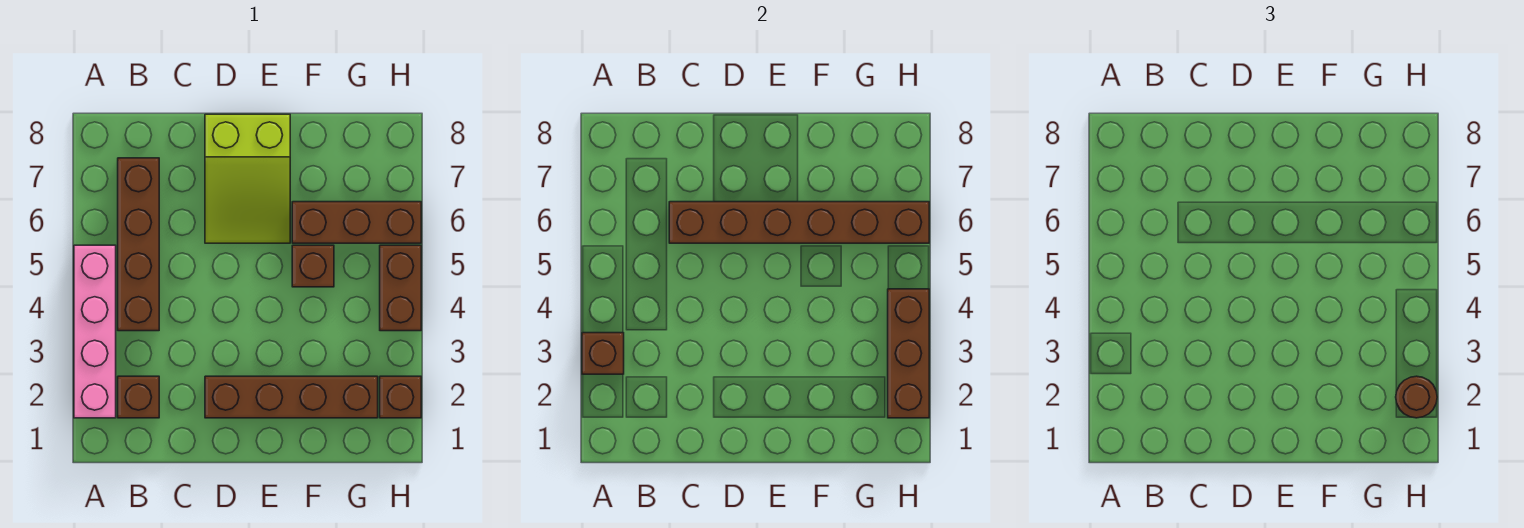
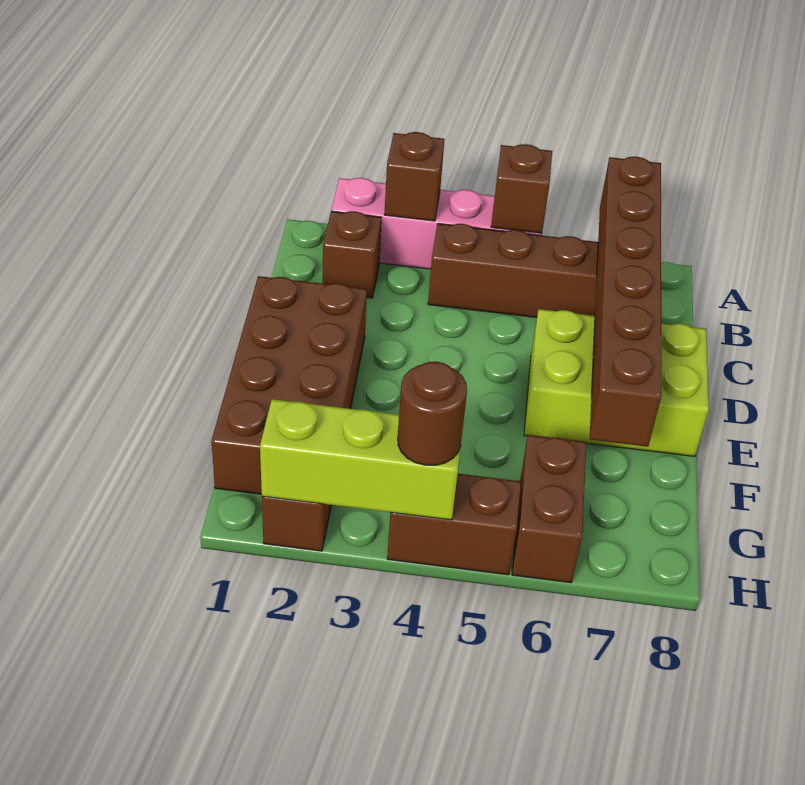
brown 1x6 brick [669,202,929,243] -> brown 1x6 brick moved to [590,157,661,447]
brown 1x4 brick [205,376,378,418] -> brown 2x4 brick [212,276,367,494]
lime 2x3 slope [205,114,290,243] -> lime 2x3 brick [524,309,709,457]
brown 1x1 brick [292,245,334,287] -> brown 1x1 brick moved to [491,144,552,233]
brown 1x3 brick [292,202,421,243] -> brown 1x2 brick [512,435,586,583]
brown 1x3 brick [888,289,929,418] -> lime 1x3 brick [260,399,462,520]
brown 1x1 round brick [1396,376,1437,418] -> brown 1x1 round brick moved to [398,362,467,465]

